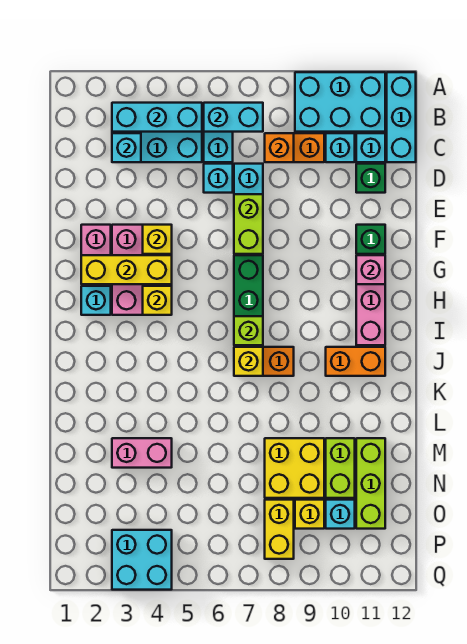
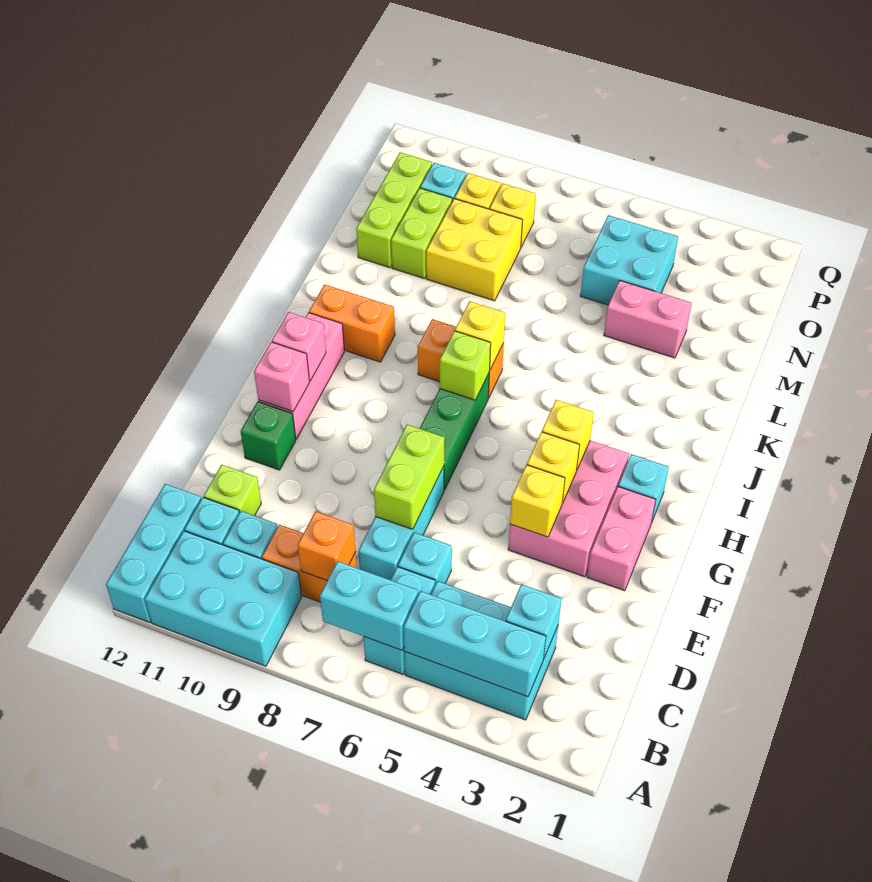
green 1x1 brick [356,164,385,193] -> lime 1x1 brick [204,465,261,516]
yellow 1x3 brick [81,255,172,284] -> yellow 1x1 brick [527,432,579,503]
none -> pink 1x1 brick [272,312,326,381]
yellow 1x2 brick [265,500,294,559] -> yellow 1x1 brick [490,184,536,247]
cyan 2x2 brick [112,530,172,590] -> cyan 2x2 brick moved to [580,215,678,305]

